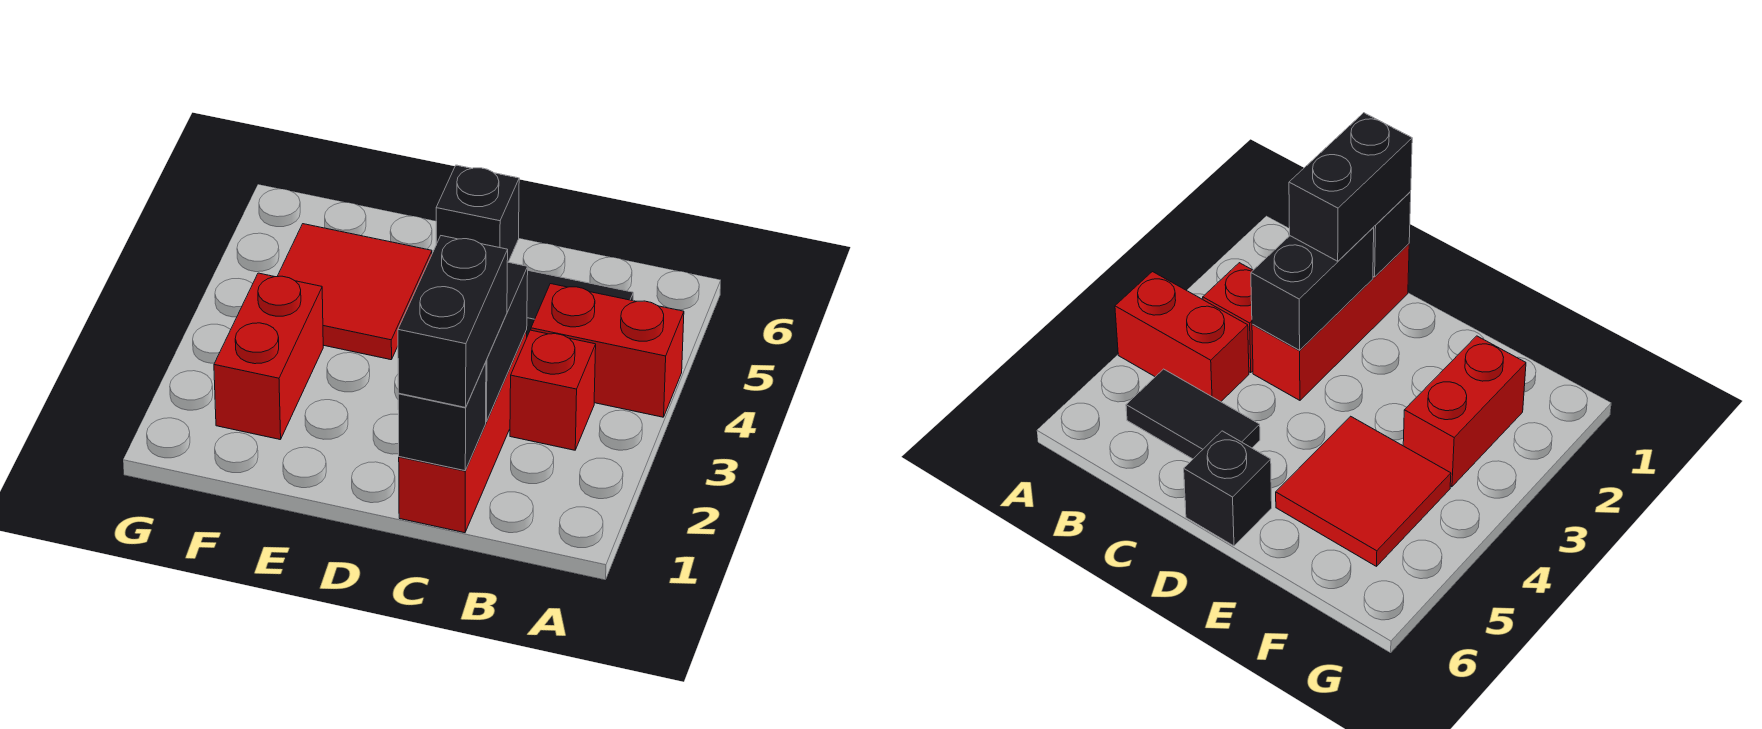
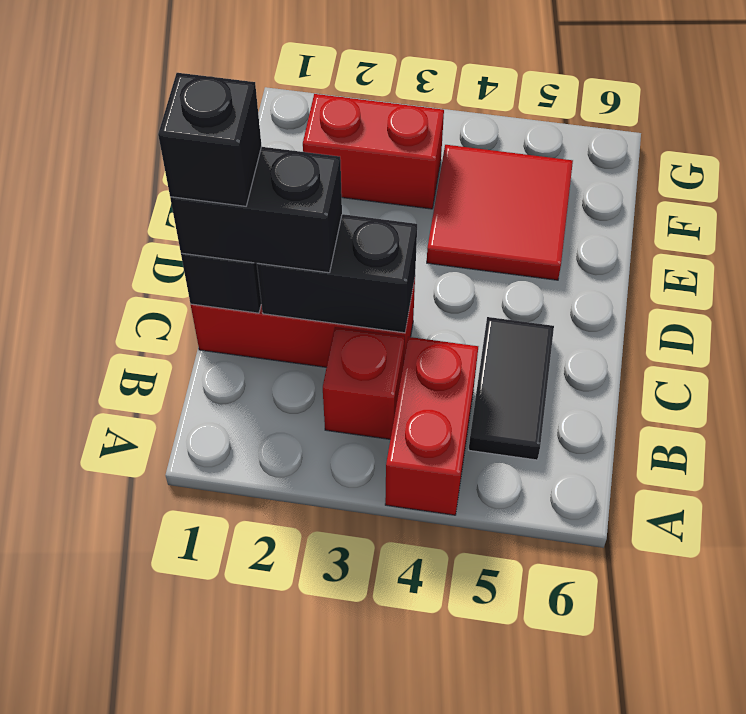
black 1x1 brick [436,165,519,262] -> black 1x1 brick moved to [158,73,262,206]

